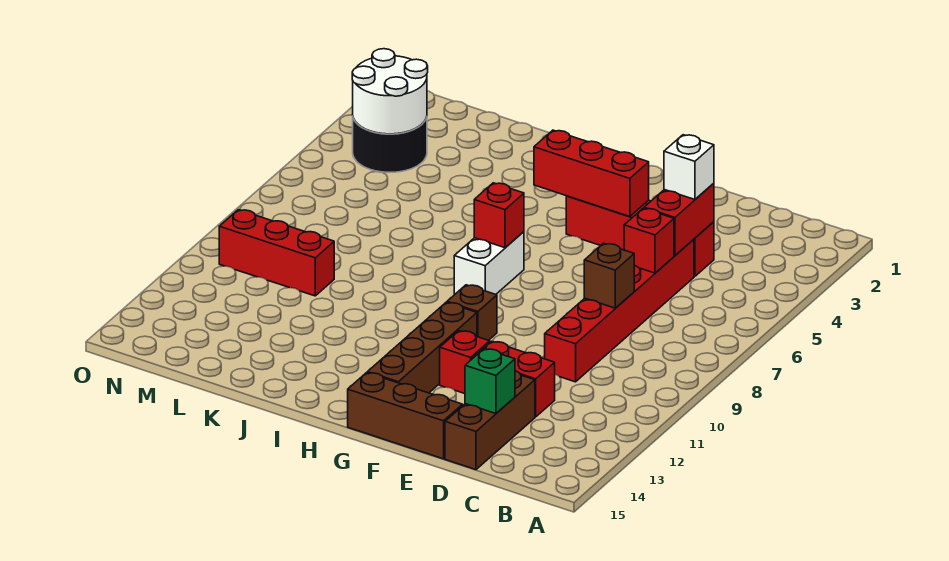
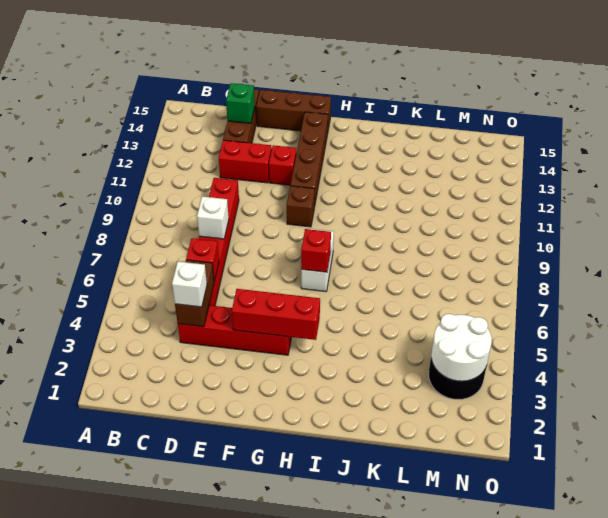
red 1x2 brick [644,183,714,256] -> brown 1x2 brick [175,260,214,327]
brown 1x1 brick [584,243,634,308] -> white 1x1 brick [197,196,229,239]
red 1x3 brick [219,210,334,296] -> none

